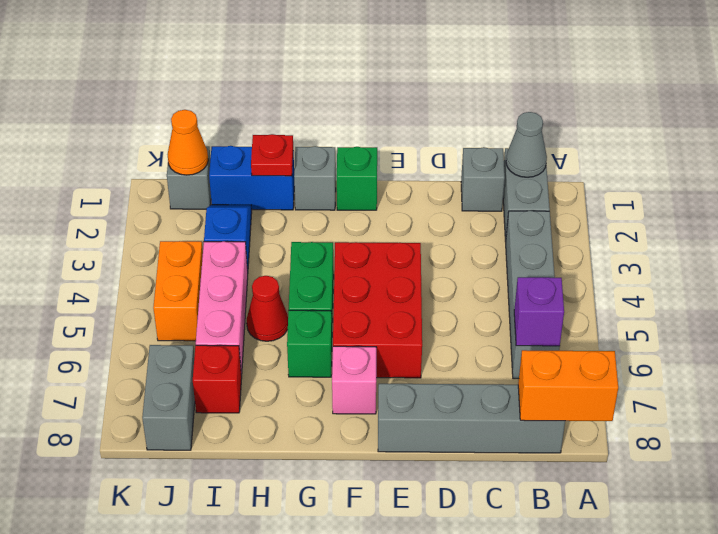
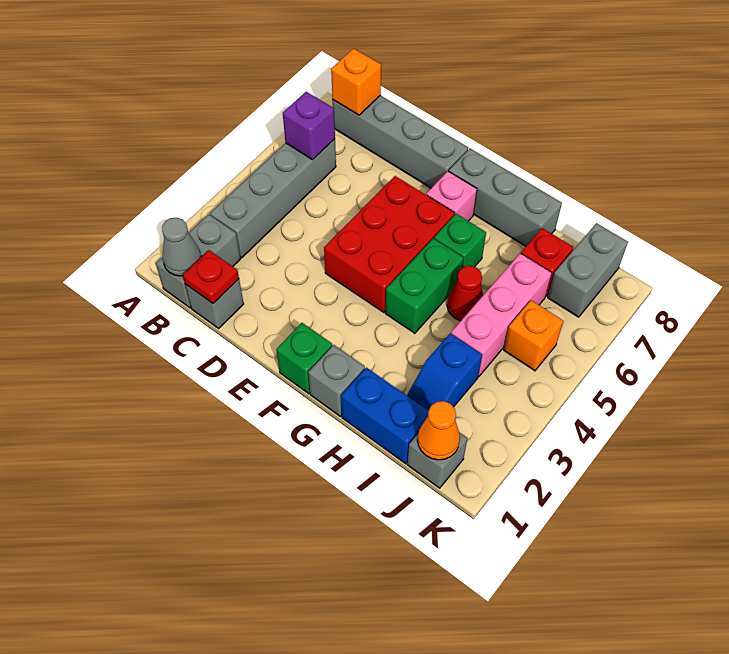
orange 1x2 brick [518,350,618,421] -> orange 1x1 brick [331,48,381,115]
none -> grey 1x3 brick [449,148,562,246]
red 1x1 plate [251,134,293,176] -> red 1x1 plate moved to [183,250,239,303]
orange 1x2 brick [153,241,203,341] -> orange 1x1 brick [504,300,563,371]

